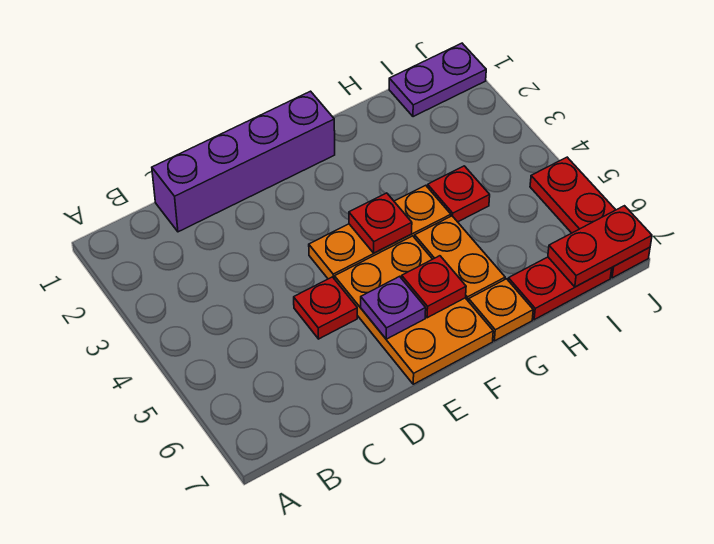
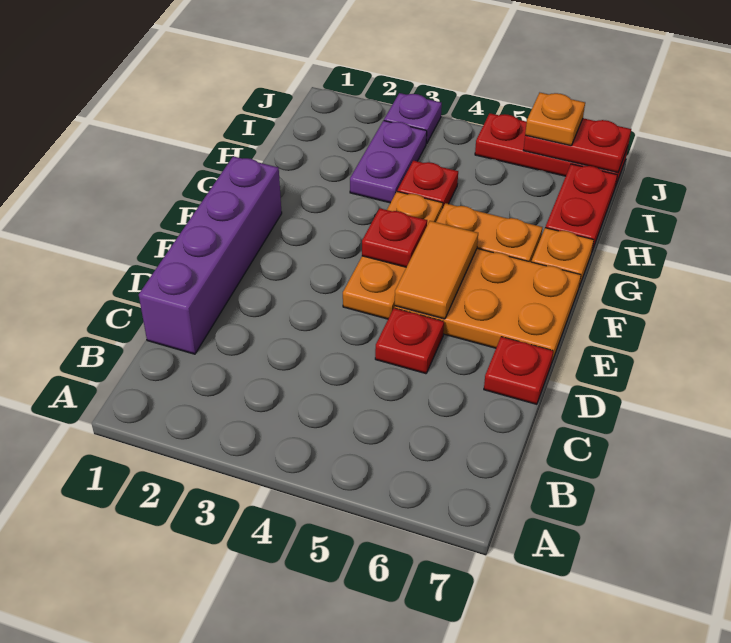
none -> orange 1x2 tile [395,221,478,319]
purple 1x1 plate [361,276,426,339] -> purple 1x1 plate moved to [384,93,442,144]
red 1x1 plate [402,256,466,318] -> red 1x1 plate moved to [484,337,553,404]
purple 1x2 plate [389,43,486,117] -> purple 1x2 plate moved to [350,121,427,203]
red 1x2 plate [548,206,652,287] -> red 1x2 plate turned to [523,118,631,173]
none -> orange 1x1 plate [525,93,585,146]

